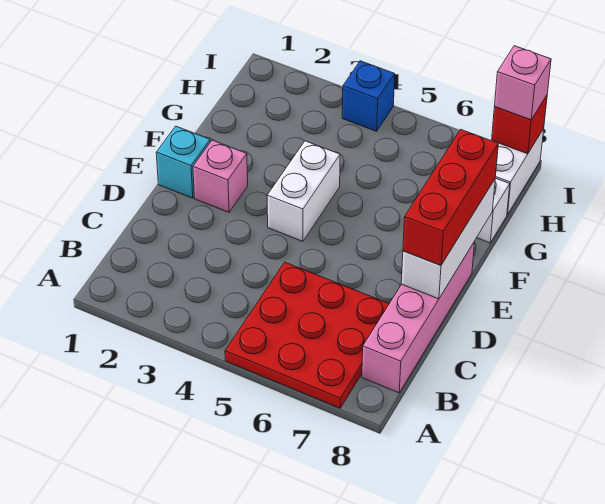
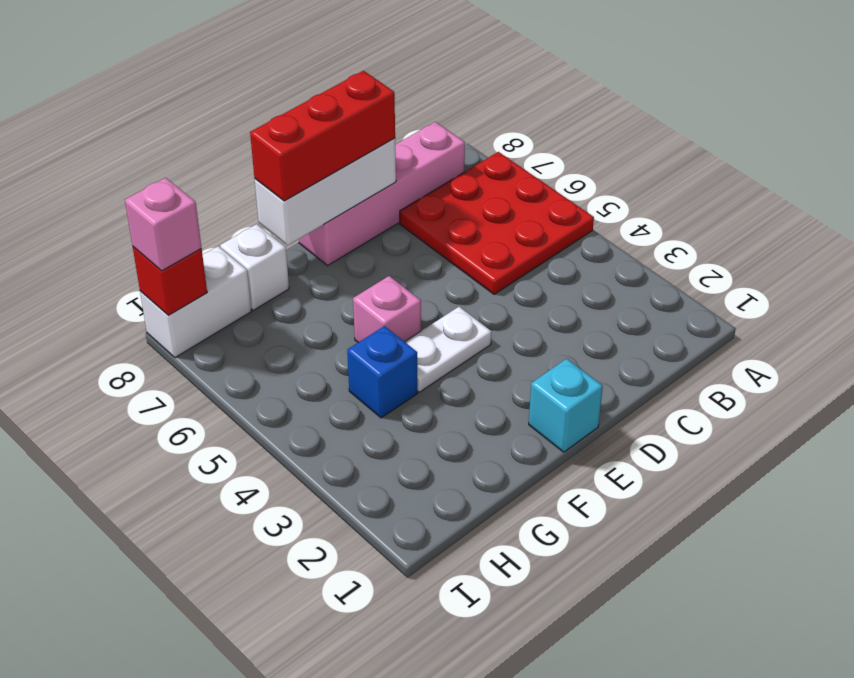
pink 1x1 brick [193,140,248,212] -> pink 1x1 brick moved to [353,276,421,342]
white 1x2 brick [267,141,340,241] -> white 1x2 plate [405,307,491,392]
blue 1x1 brick [342,61,395,131] -> blue 1x1 brick moved to [347,326,417,418]

